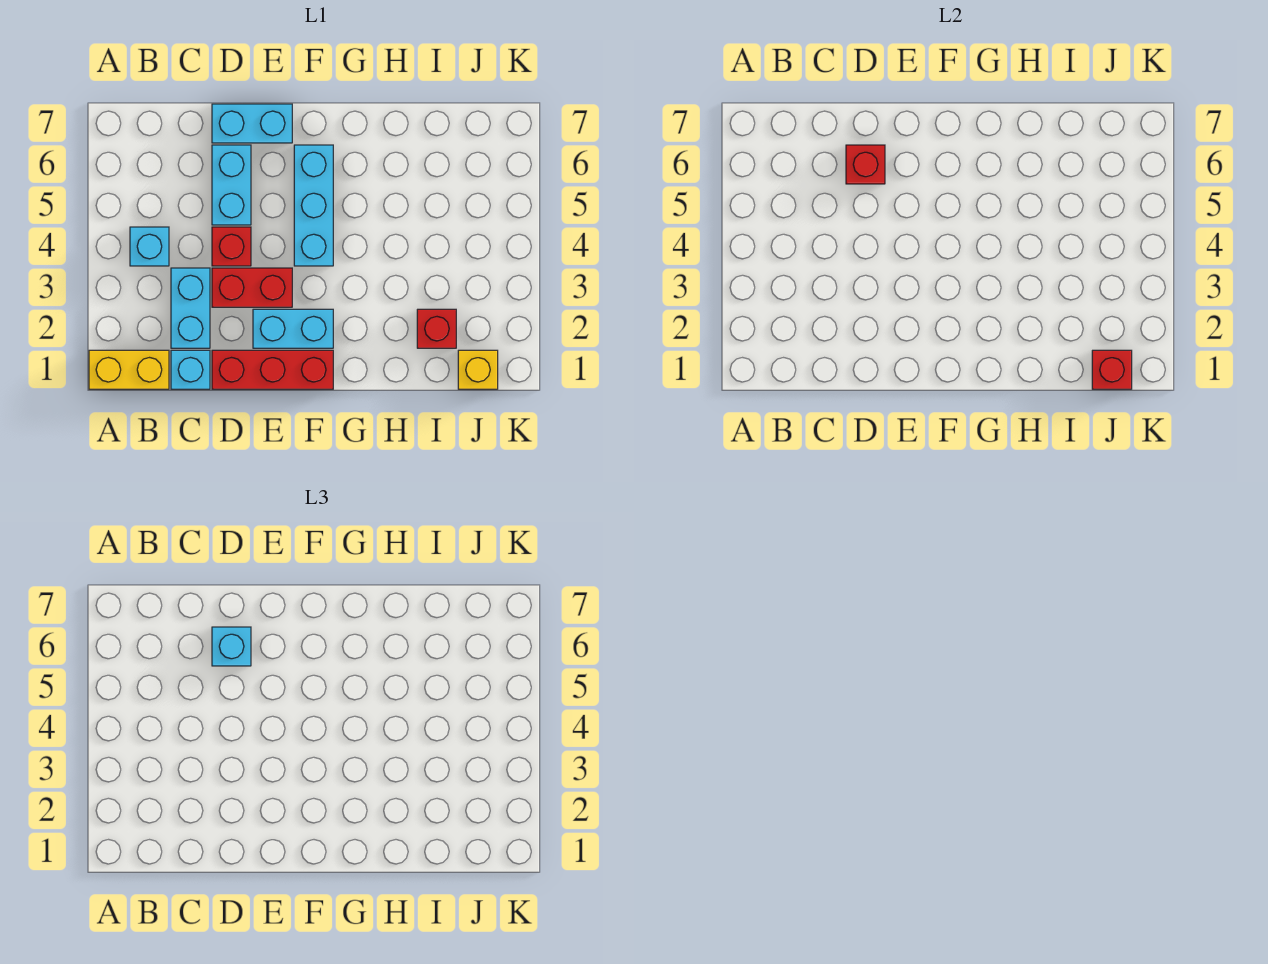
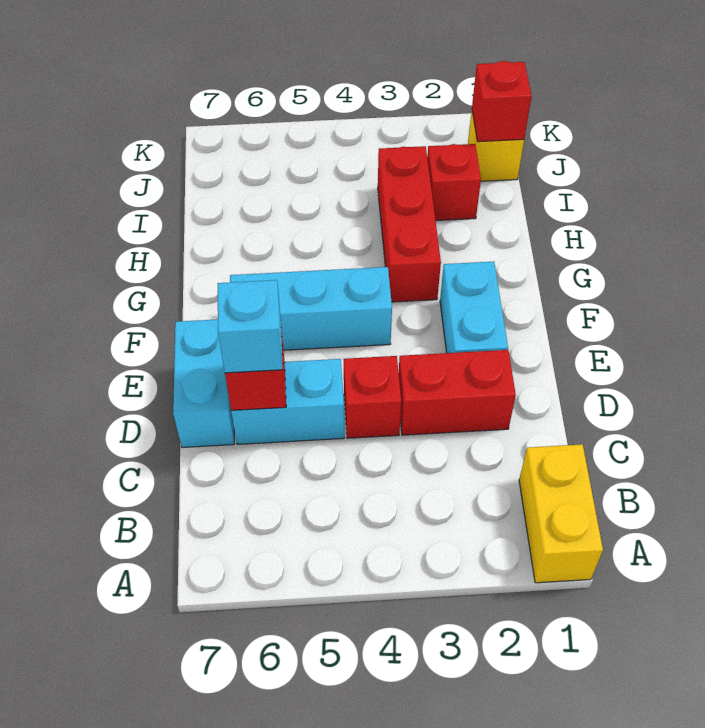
cyan 1x1 brick [130,227,169,266] -> none
cyan 1x1 brick [171,350,210,389] -> none
cyan 1x2 brick [171,268,210,348] -> none
red 1x3 brick [212,350,333,389] -> red 1x3 brick moved to [378,146,441,302]
red 1x2 brick [212,268,292,307] -> red 1x2 brick turned to [399,350,516,435]

